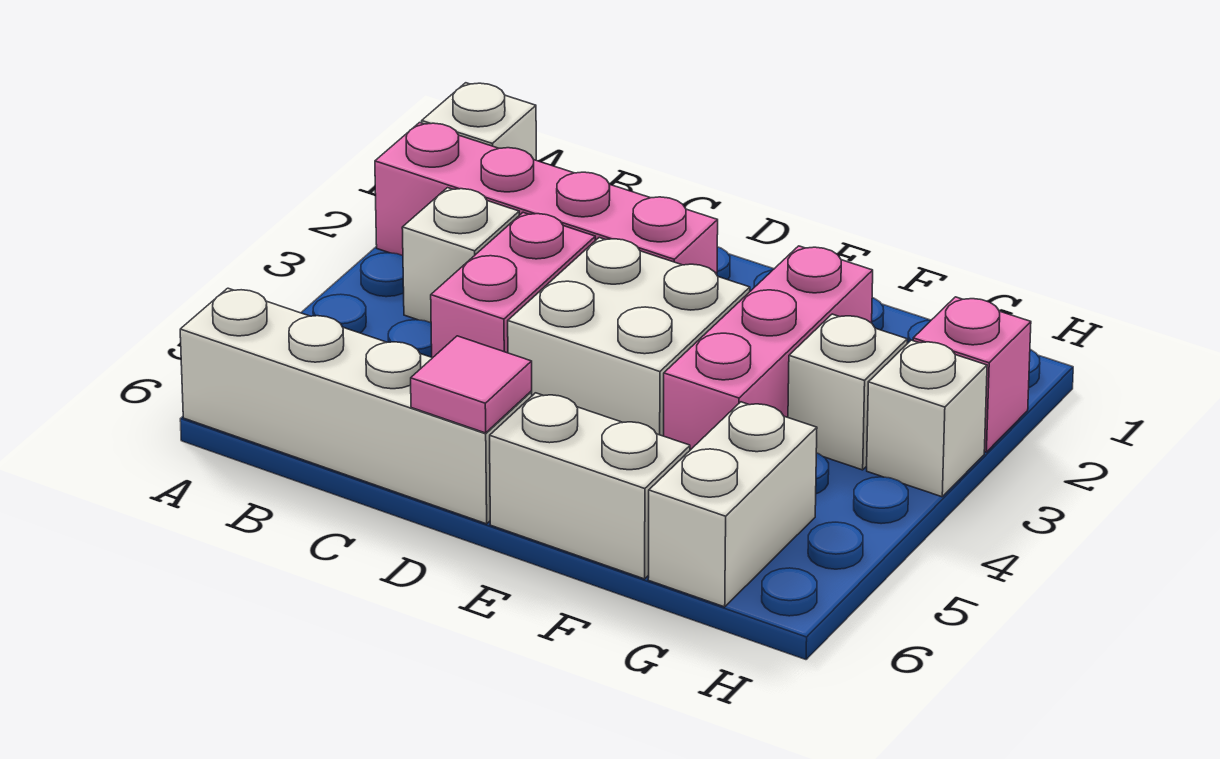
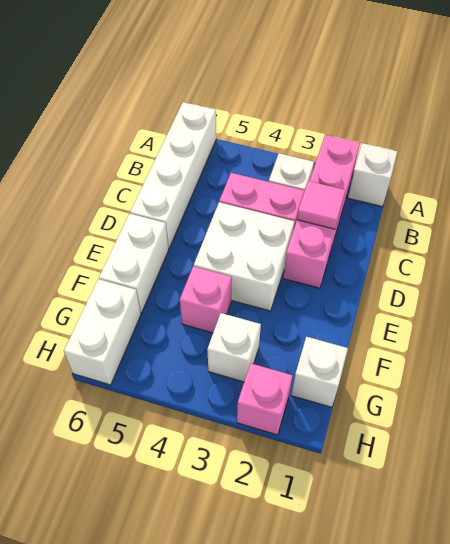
pink 1x1 tile [411,336,532,433] -> pink 1x1 tile moved to [297,181,346,229]
pink 1x3 brick [664,246,873,450] -> pink 1x1 brick [180,266,232,333]
white 1x2 brick [648,402,817,607] -> white 1x2 brick turned to [64,279,141,385]
white 1x1 brick [867,340,987,497] -> white 1x1 brick moved to [291,337,348,407]

